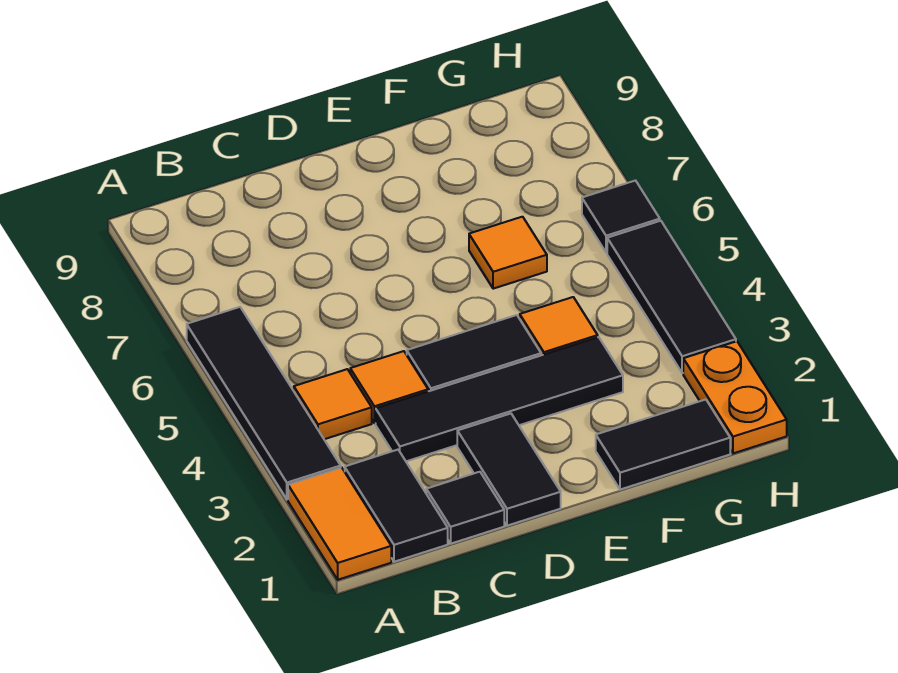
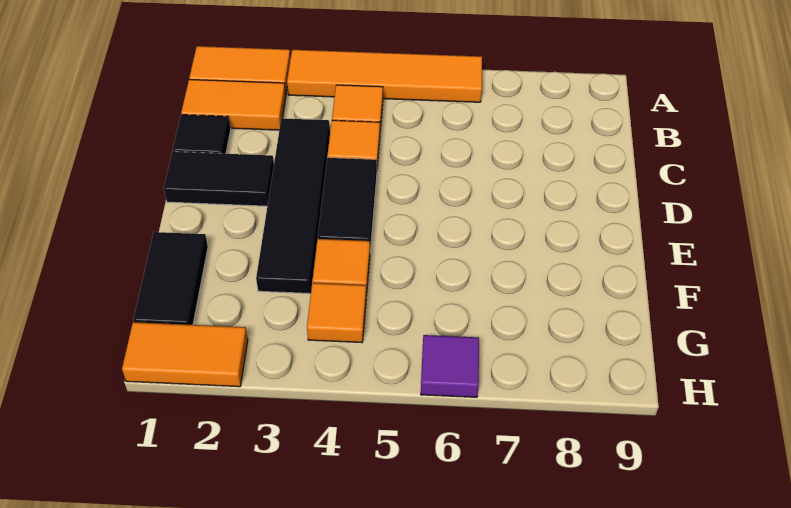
black 1x4 tile [187,307,341,499] -> orange 1x4 tile [287,50,482,102]
black 1x2 tile [345,450,448,562] -> orange 1x2 tile [181,79,286,130]
orange 1x1 tile [469,217,547,289] -> orange 1x1 tile moved to [307,283,366,343]
orange 1x2 plate [683,341,787,453] -> orange 1x2 tile [122,322,248,387]
black 1x3 tile [607,221,736,373] -> none
black 1x1 tile [582,181,660,253] -> purple 1x1 tile [421,335,479,397]

